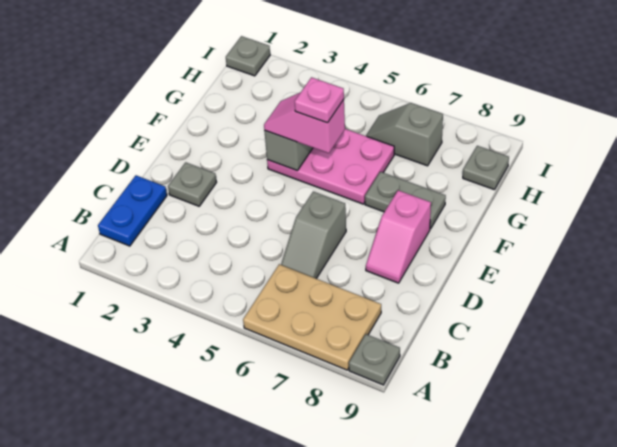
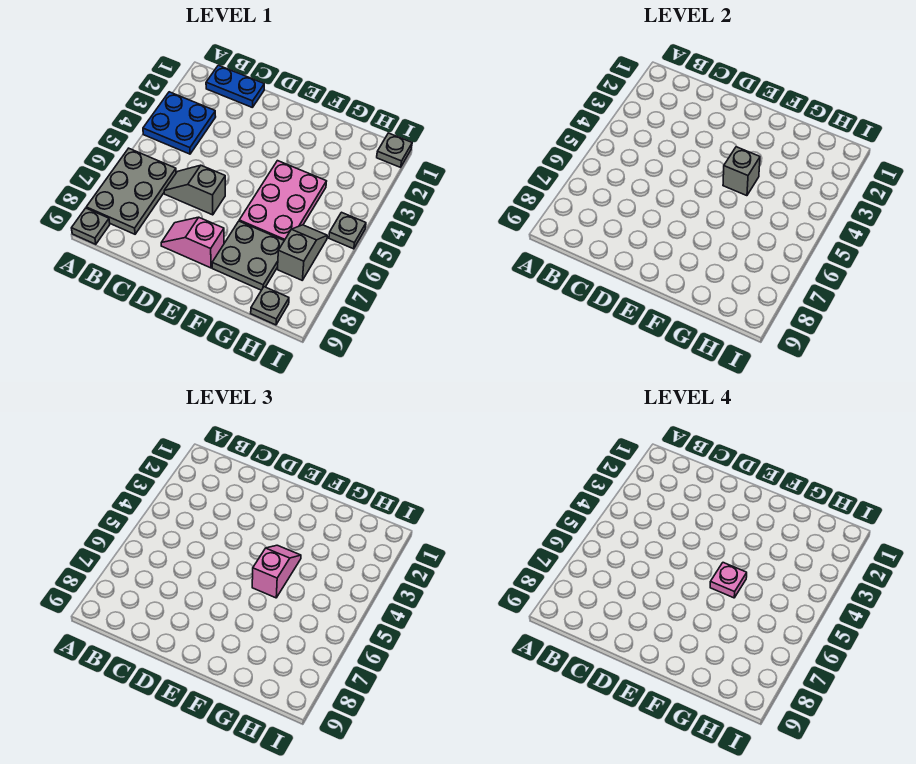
none -> blue 2x2 plate [143,92,216,154]
tan 2x3 plate [243,264,381,370] -> grey 2x3 plate [86,148,176,234]
grey 1x1 plate [168,162,217,206] -> grey 1x1 plate moved to [329,212,366,249]
grey 1x2 plate [365,172,446,229] -> grey 2x2 plate [212,221,284,290]

